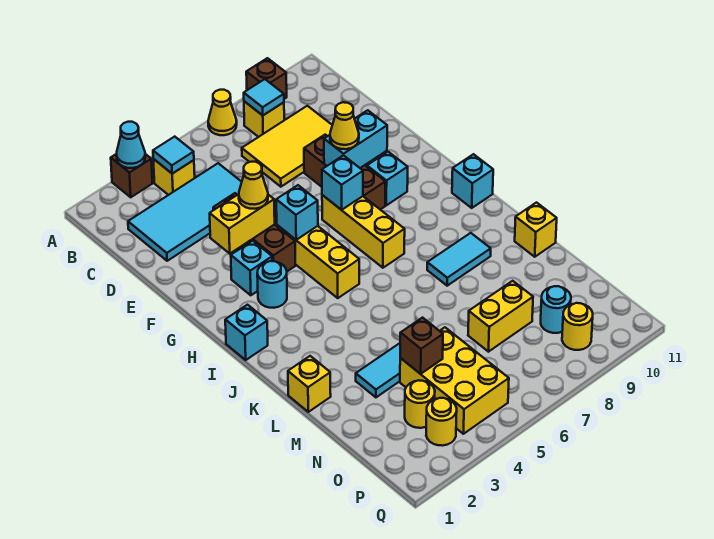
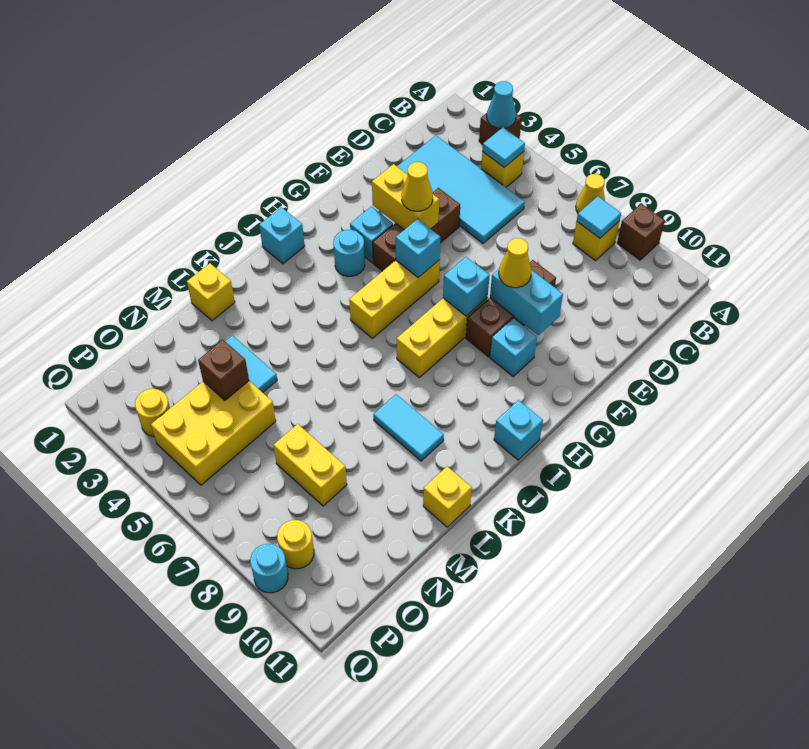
yellow 2x3 tile [242,106,332,187] -> none
yellow 1x1 round brick [405,380,435,428] -> none
cyan 1x1 round brick [541,286,571,333] -> cyan 1x1 round brick moved to [250,544,288,593]

